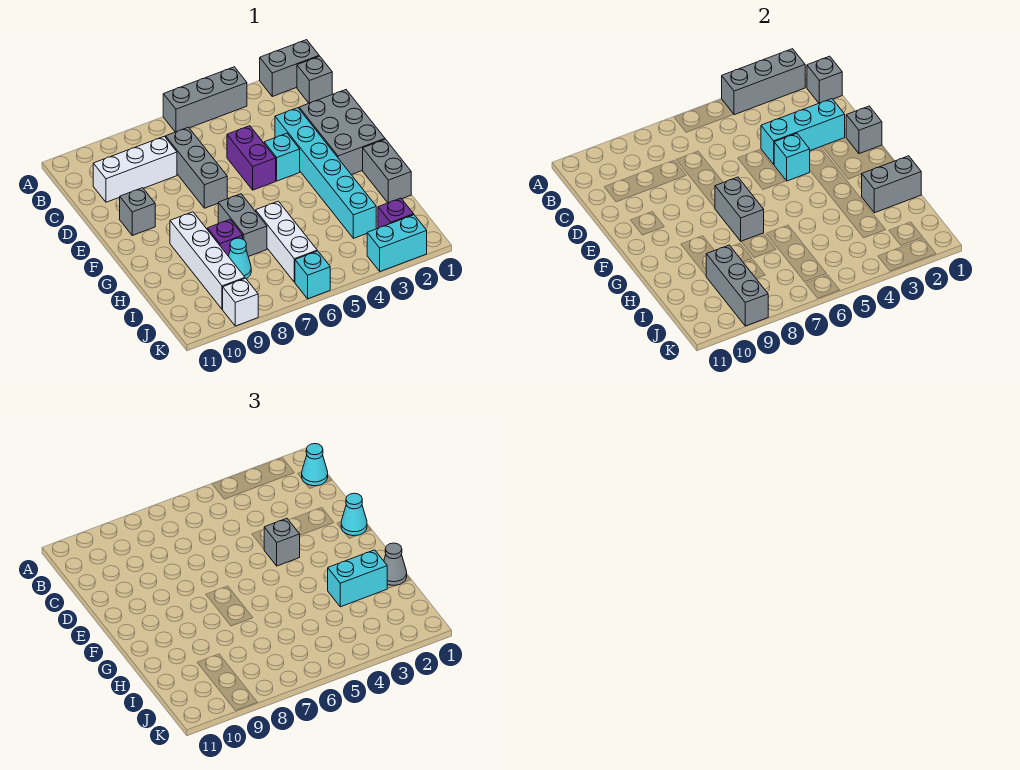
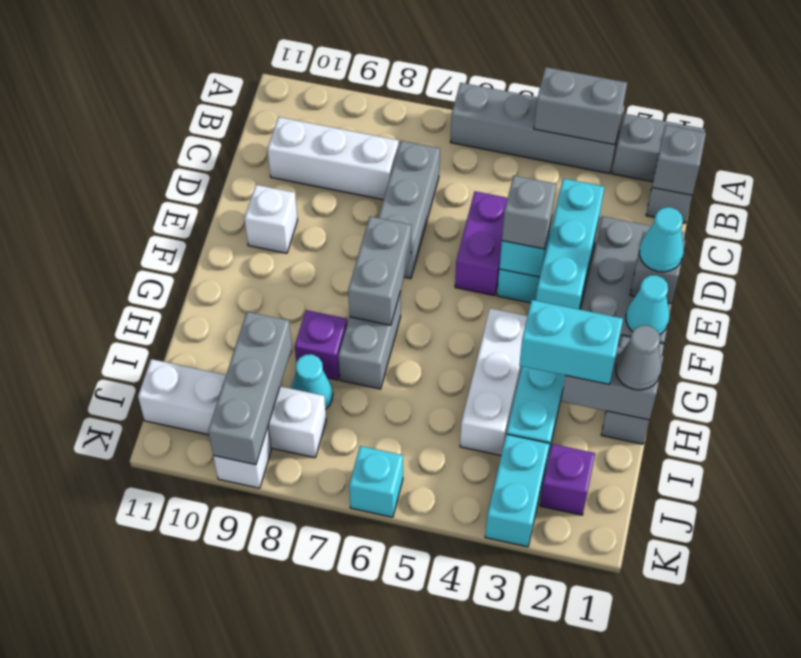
grey 1x3 brick [722,49,805,115] -> grey 1x2 brick [534,67,627,145]
grey 1x3 brick [163,67,247,132] -> grey 1x4 brick [450,83,621,174]
cyan 1x1 cone [302,444,328,486] -> cyan 1x1 cone moved to [626,275,669,335]
cyan 1x3 brick [761,99,845,164] -> cyan 1x3 brick turned to [536,179,604,309]
grey 1x1 brick [120,188,155,235] -> white 1x1 brick [245,185,297,253]
white 1x4 brick [170,212,245,309] -> white 1x4 brick turned to [138,359,326,458]
white 1x3 brick [256,201,317,282] -> white 1x3 brick moved to [460,308,527,456]
cyan 1x2 brick [367,215,427,272] -> cyan 1x2 brick turned to [485,434,550,547]

